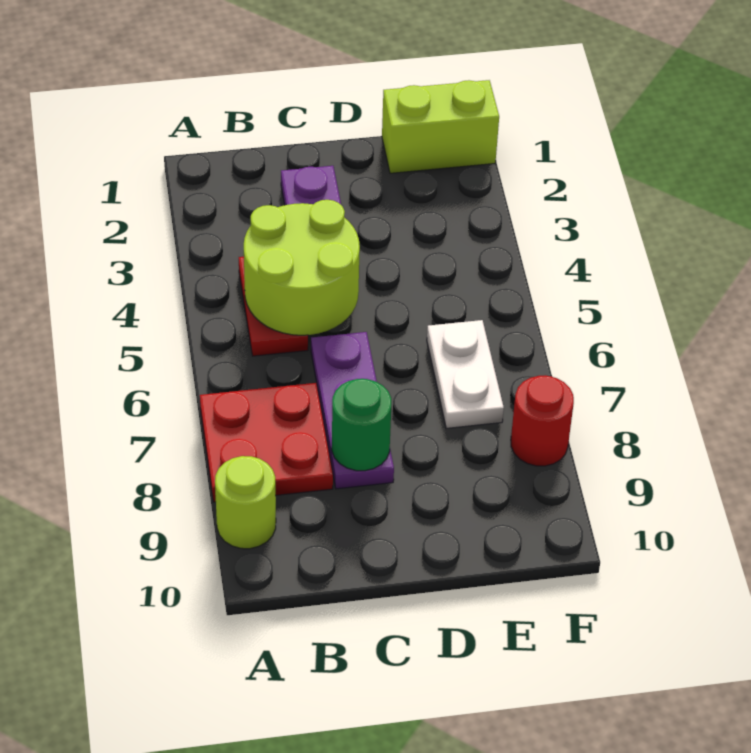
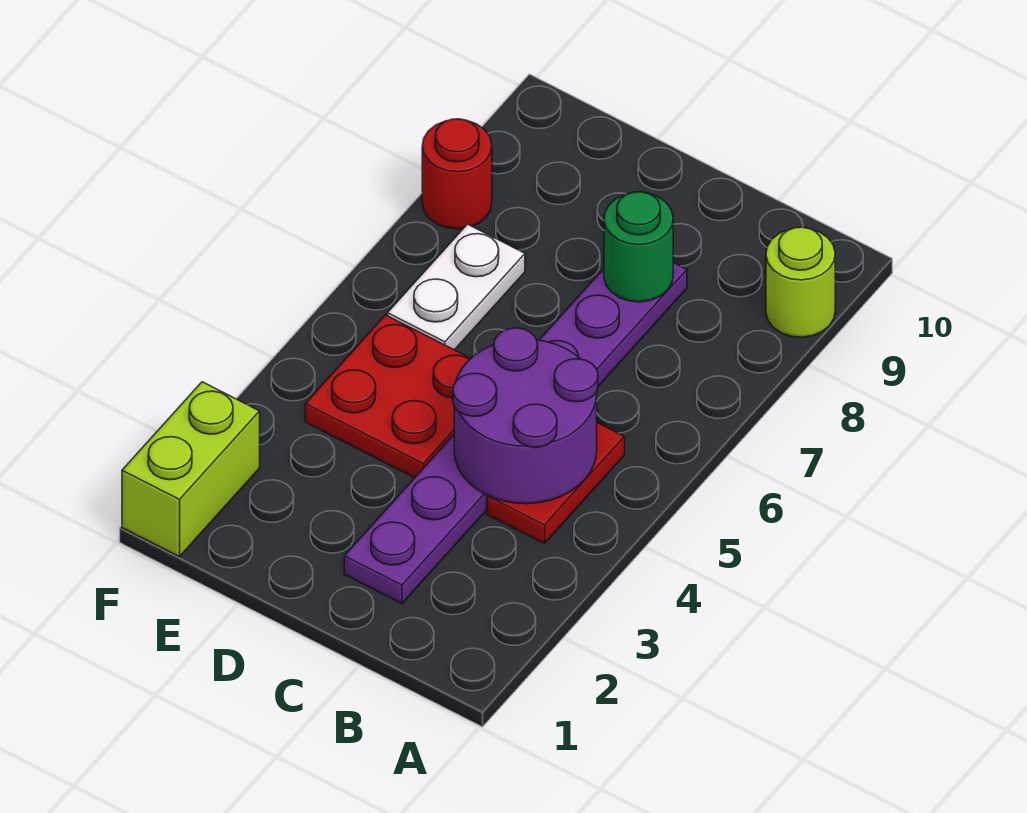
red 2x2 plate [200,383,333,502] -> red 2x2 plate moved to [305,315,471,478]
lime 2x2 round brick [244,200,360,335] -> purple 2x2 round brick [453,328,598,504]
lime 1x2 brick [382,80,499,173] -> lime 1x2 brick turned to [122,382,260,557]

